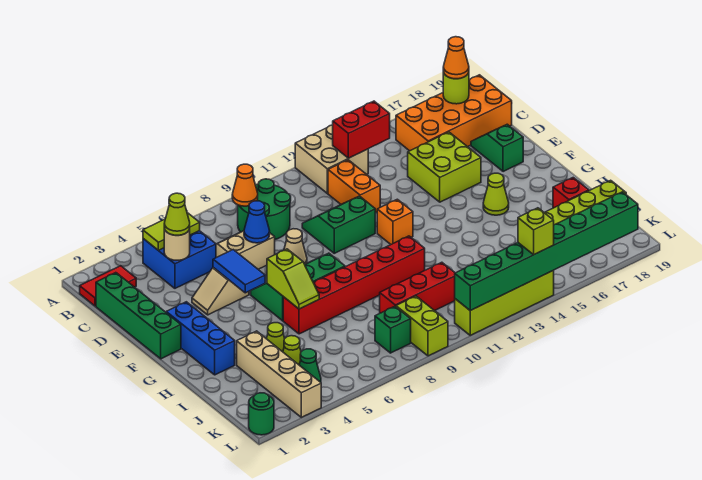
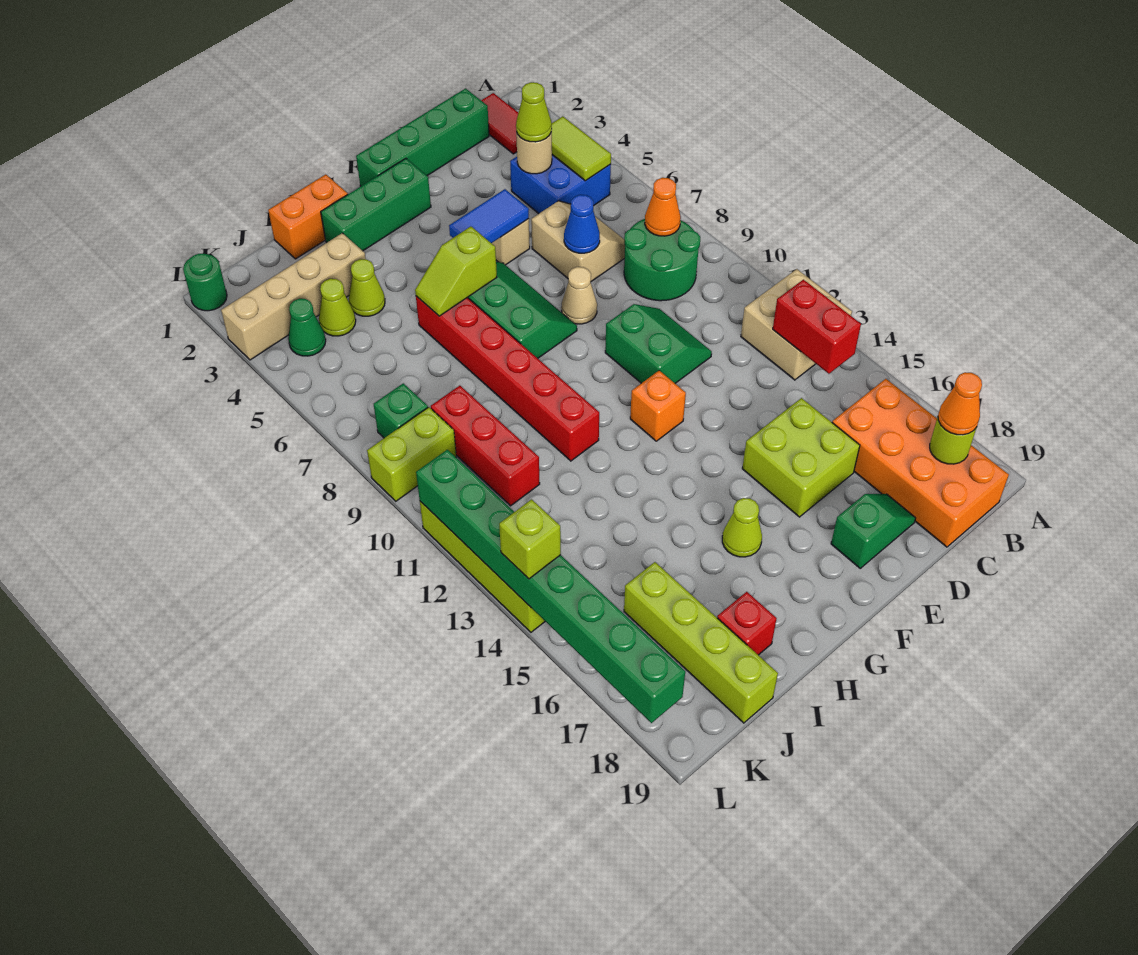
orange 1x2 brick [328,160,380,213] -> orange 1x2 brick moved to [268,174,348,259]
blue 1x3 brick [166,302,235,375] -> green 1x3 brick [321,159,431,251]

